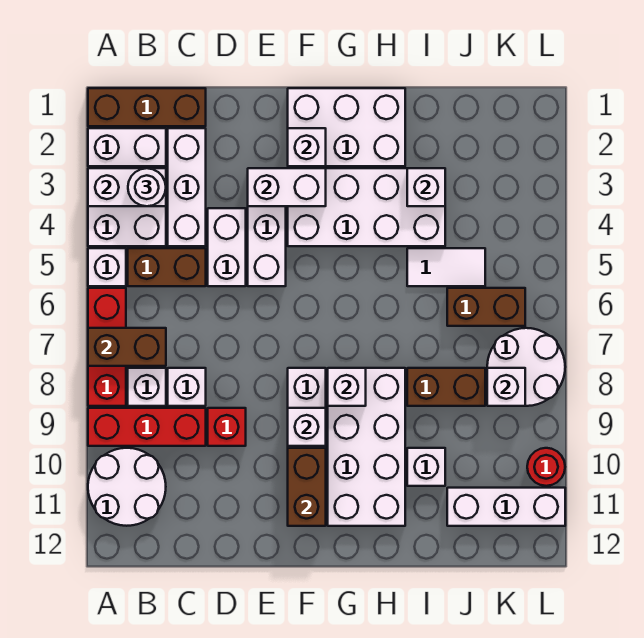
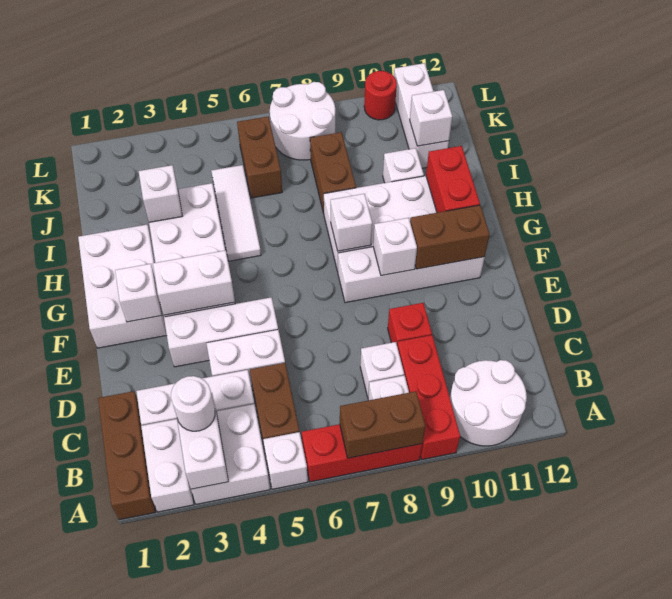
brown 1x2 brick [88,328,166,366] -> brown 1x2 brick turned to [340,391,425,458]
white 1x2 brick [248,168,326,206] -> white 1x2 brick turned to [153,250,235,315]
none -> red 1x2 brick [426,146,480,213]
white 1x2 tile [407,248,485,286] -> white 1x3 tile [211,165,261,261]
white 1x1 brick [487,368,525,406] -> white 1x1 brick moved to [410,90,452,146]

